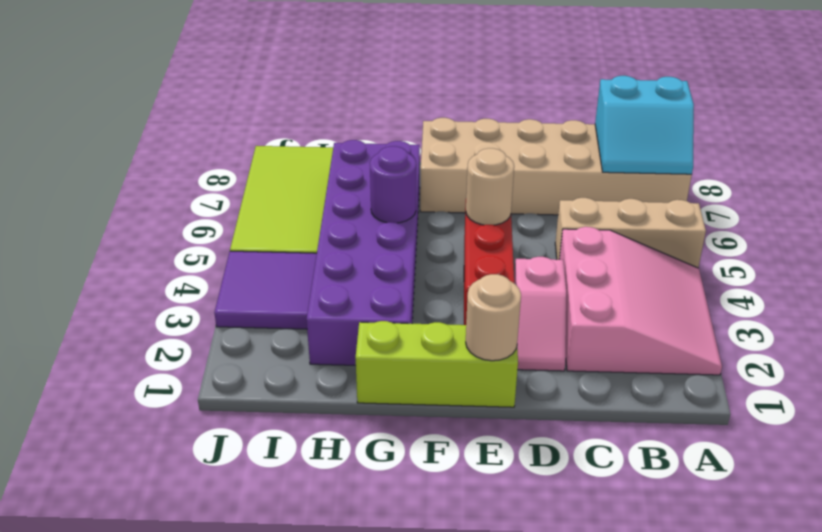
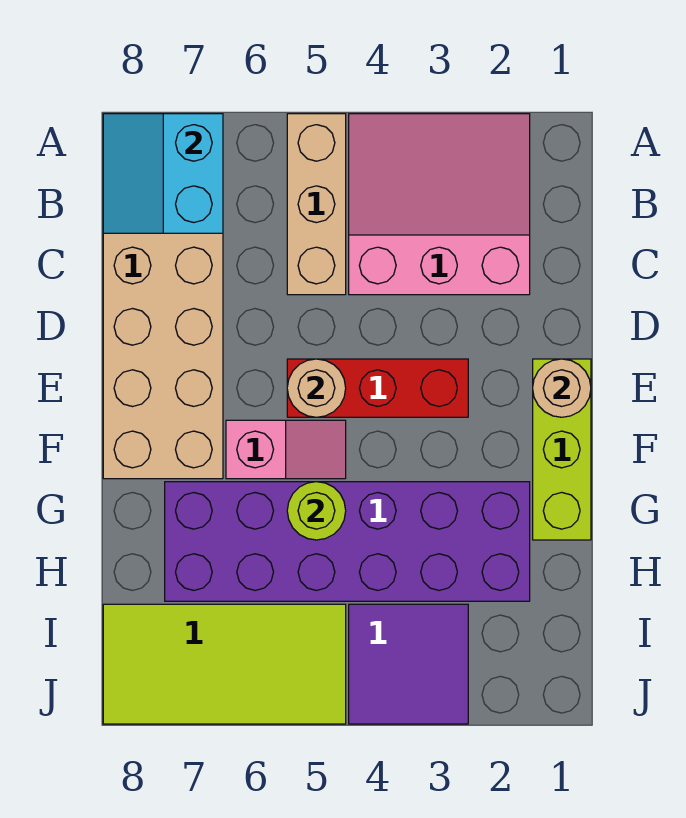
cyan 2x2 slope [595,76,694,175] -> cyan 2x2 slope turned to [103,114,223,233]
pink 1x2 slope [514,257,566,371] -> pink 1x2 slope moved to [226,420,346,479]
purple 1x1 round brick [370,146,416,223] -> lime 1x1 round brick [287,482,346,540]

